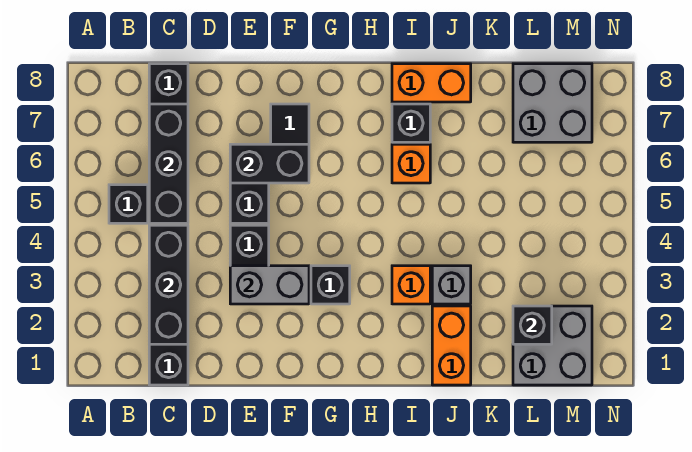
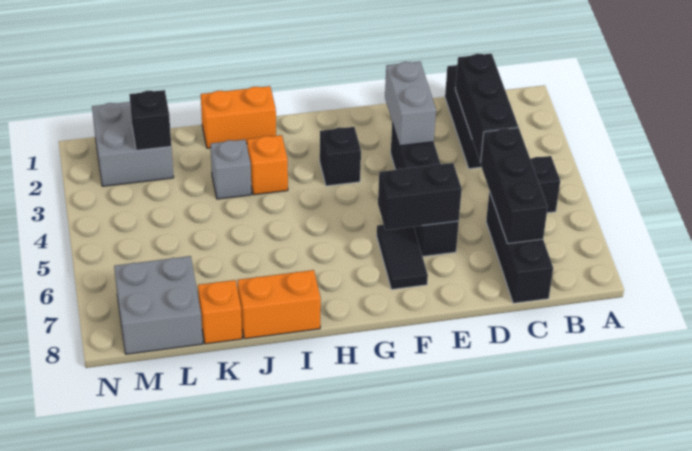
grey 1x2 brick [230,266,309,304] -> grey 1x2 brick turned to [385,62,436,146]
orange 1x1 brick [392,144,430,183] -> orange 1x1 brick moved to [198,280,242,344]
black 1x1 brick [392,104,430,142] -> none
orange 1x2 brick [432,306,471,385] -> orange 1x2 brick turned to [201,86,276,148]

